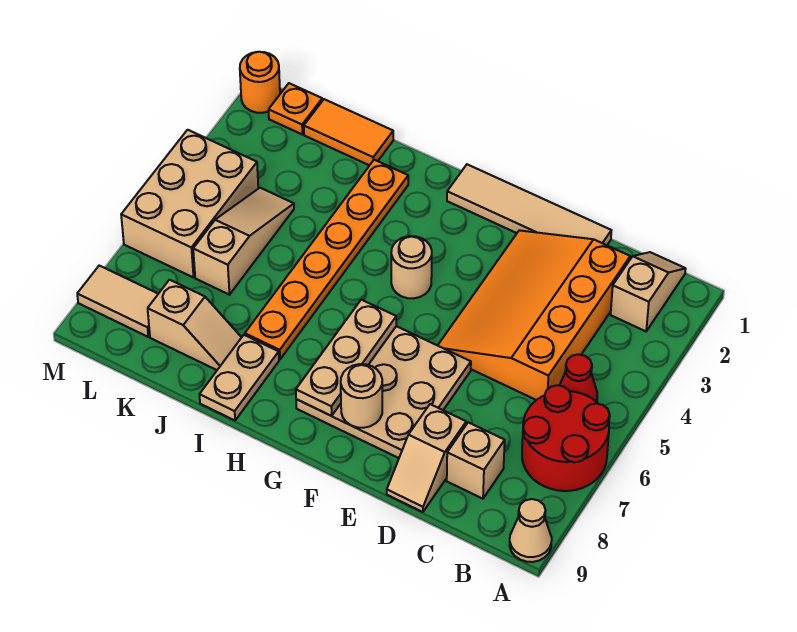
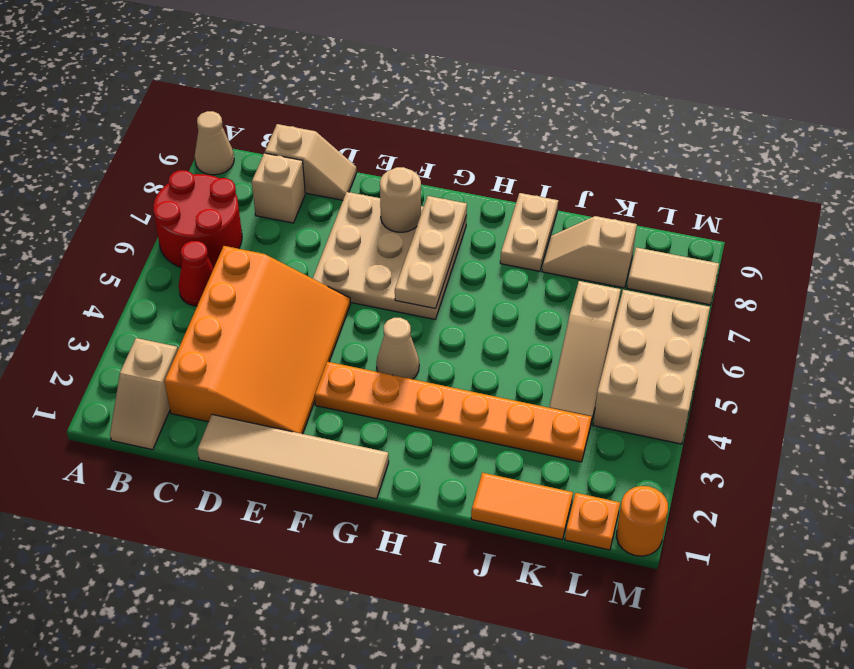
tan 1x2 slope [387,404,466,512] -> tan 1x2 slope turned to [265,124,357,200]
tan 1x1 round brick [391,236,432,298] -> tan 1x1 cone [376,318,419,379]
orange 1x6 plate [245,160,408,359] -> orange 1x6 plate turned to [315,362,592,462]

